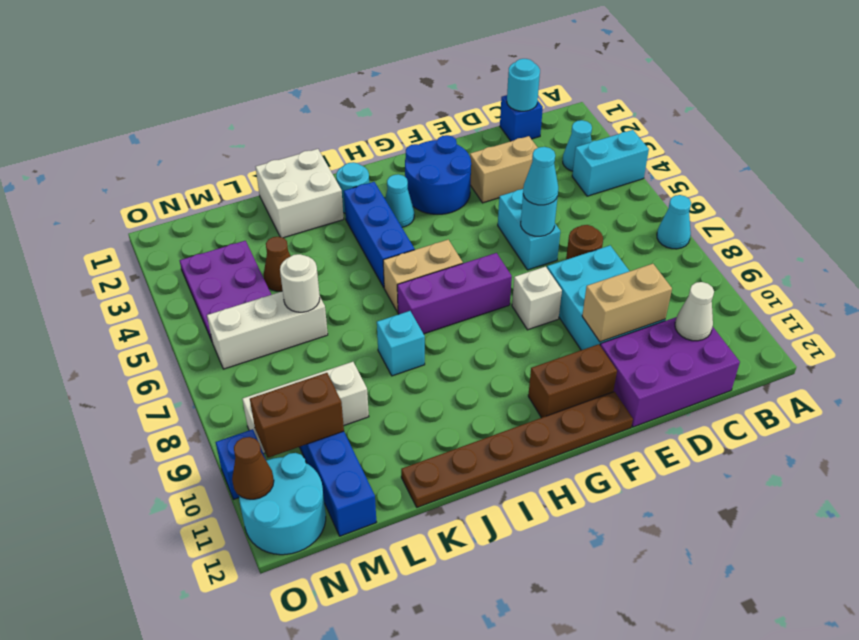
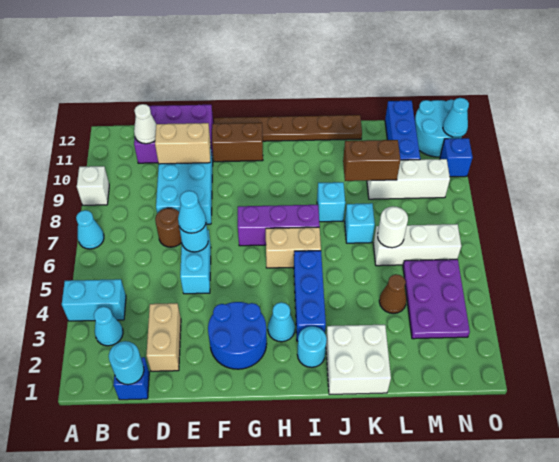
tan 1x2 brick [470,136,538,203] -> tan 1x2 brick turned to [146,303,181,371]
white 1x1 brick [512,266,562,330] -> white 1x1 brick moved to [77,166,109,205]
none -> cyan 1x1 brick [345,203,375,243]
brown 1x2 brick [250,373,344,458] -> brown 1x2 brick moved to [343,140,400,181]
brown 1x1 cone [232,437,274,499] -> cyan 1x1 cone [443,98,469,137]

